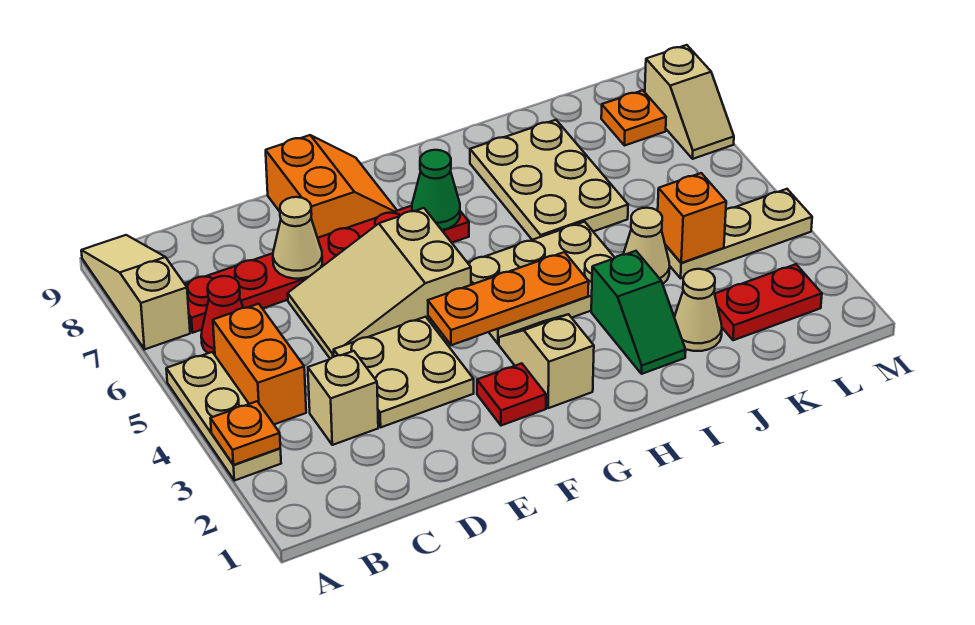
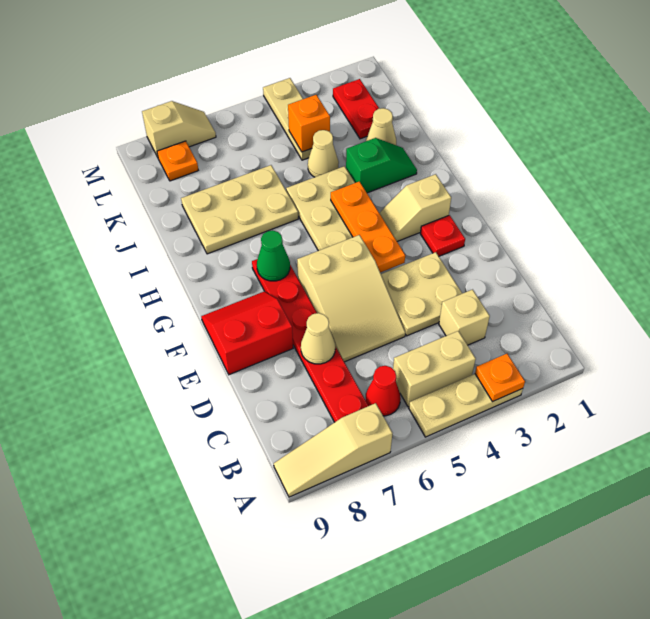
orange 1x2 brick [213,304,306,424] -> tan 1x2 brick [393,331,476,407]
orange 2x2 slope [266,135,397,238] -> red 2x2 slope [201,291,293,375]

